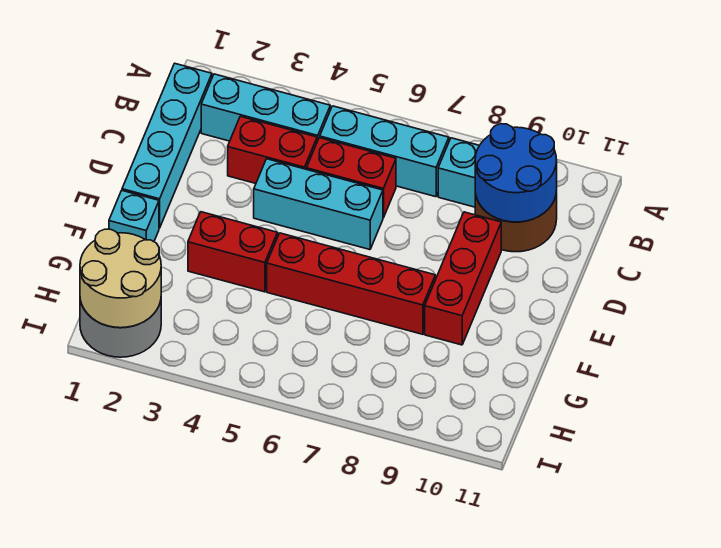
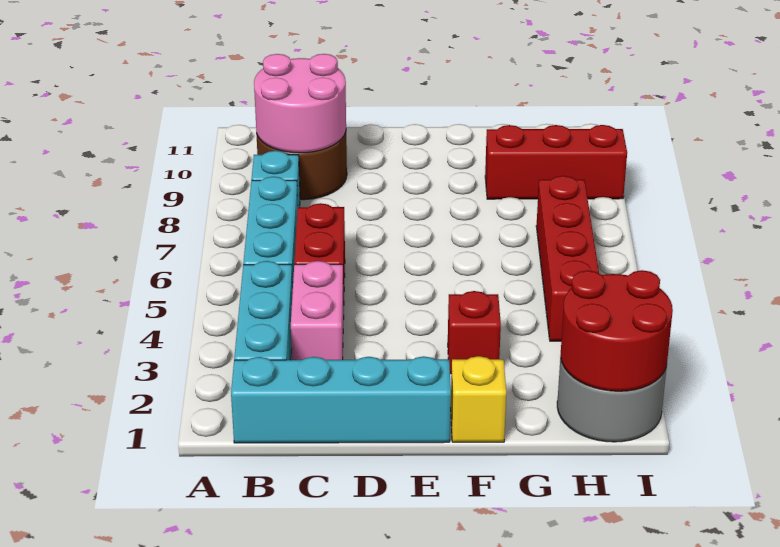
blue 2x2 round brick [475,124,557,222] -> pink 2x2 round brick [254,54,346,153]
red 1x2 brick [228,116,317,183] -> pink 1x2 brick [291,261,344,360]
cyan 1x3 brick [254,159,383,250] -> none
red 1x3 brick [425,212,501,345] -> red 1x3 brick moved to [485,125,627,199]
cyan 1x1 brick [109,191,159,242] -> yellow 1x1 brick [451,356,506,442]
red 1x2 brick [188,212,278,292] -> red 1x1 brick [448,291,501,374]
red 1x4 brick [267,233,435,334] -> red 1x4 brick moved to [536,176,599,341]
tan 2x2 round brick [80,229,161,328] -> red 2x2 round brick [561,270,673,391]

